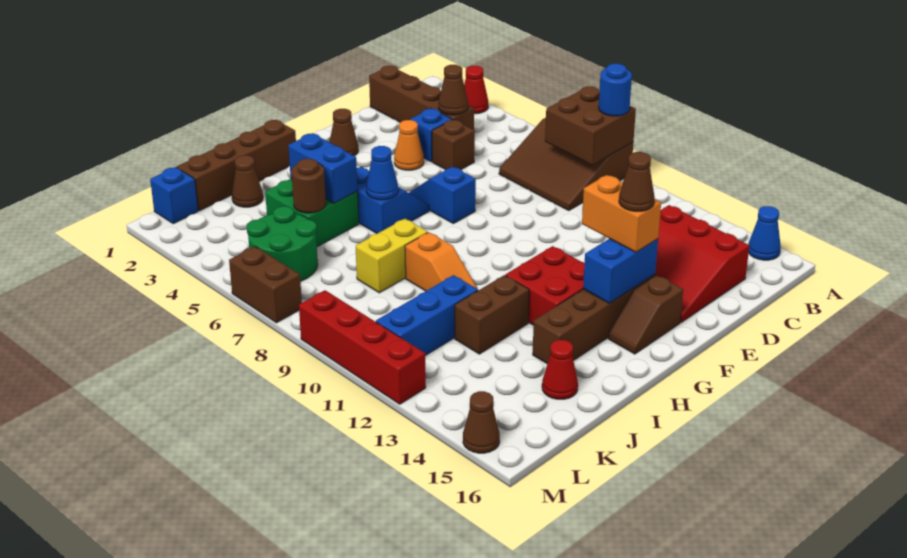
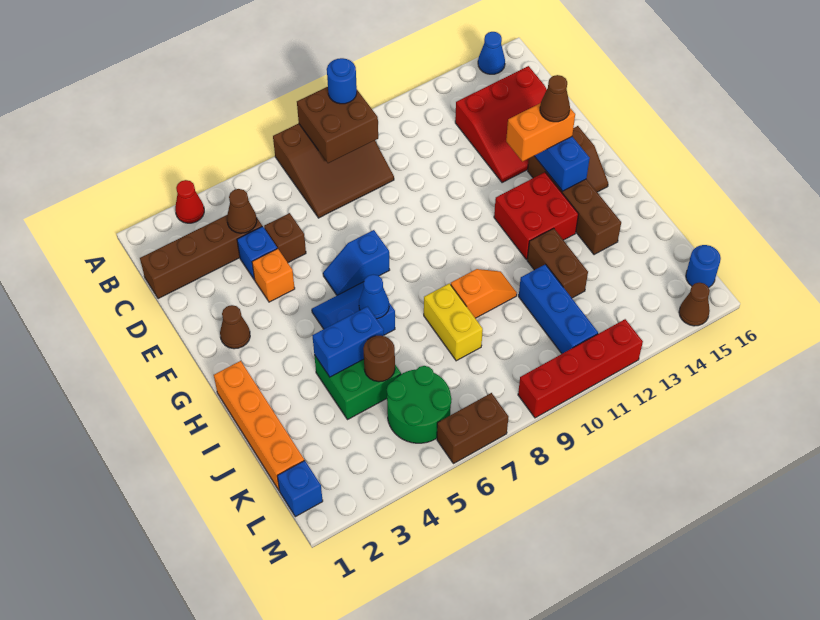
orange 1x1 cone [394,120,424,170] -> orange 1x1 brick [252,248,295,302]
brown 1x4 brick [177,120,296,211] -> orange 1x4 brick [214,361,304,491]
brown 1x1 cone [232,155,263,207] -> none
red 1x1 cone [542,340,578,399] -> none
none -> blue 1x1 round brick [686,245,721,288]

